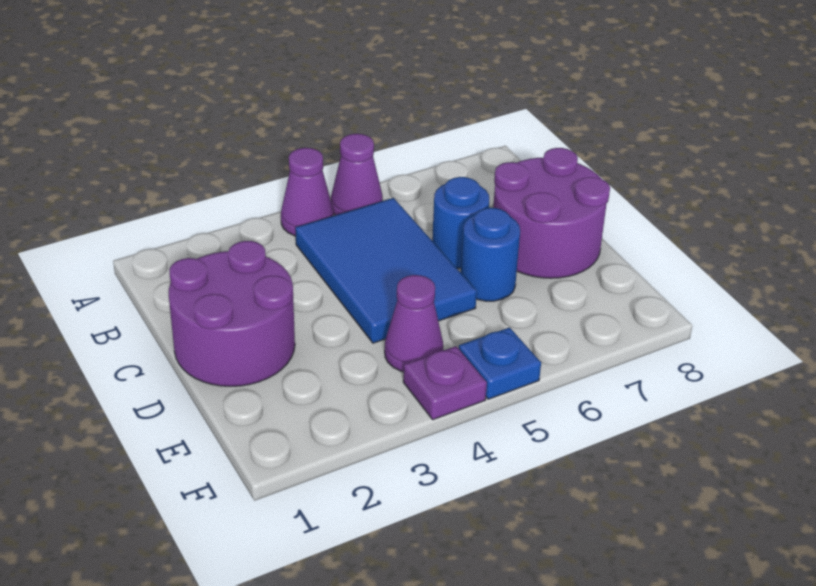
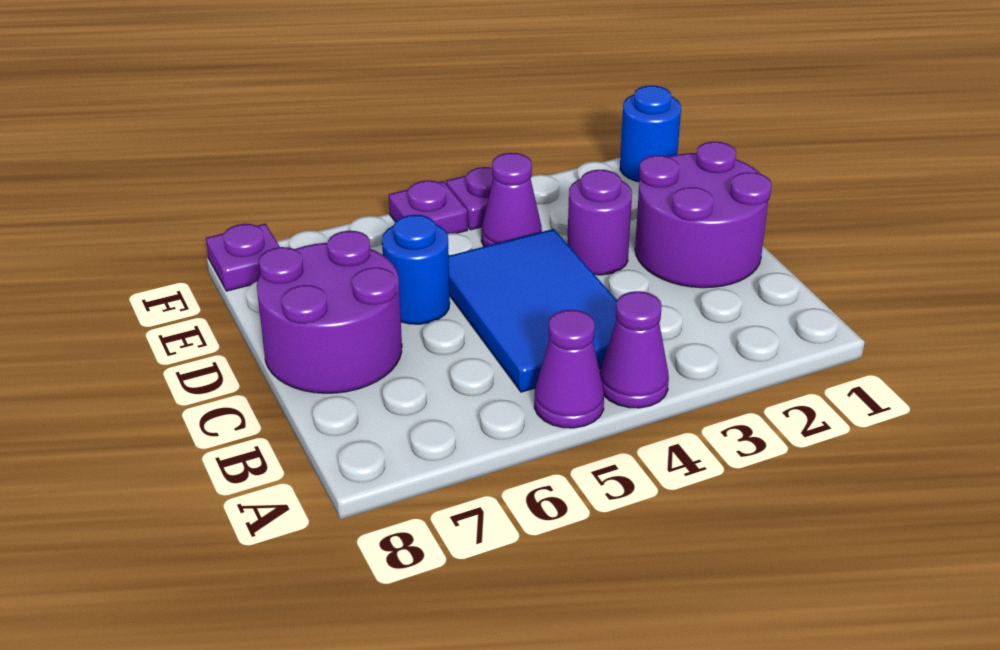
blue 1x1 round brick [432,177,489,268] -> blue 1x1 round brick moved to [620,86,681,182]
none -> purple 1x1 round brick [567,170,632,275]
blue 1x1 plate [459,328,541,399] -> purple 1x1 plate [389,181,468,234]
none -> purple 1x1 plate [206,224,280,291]

